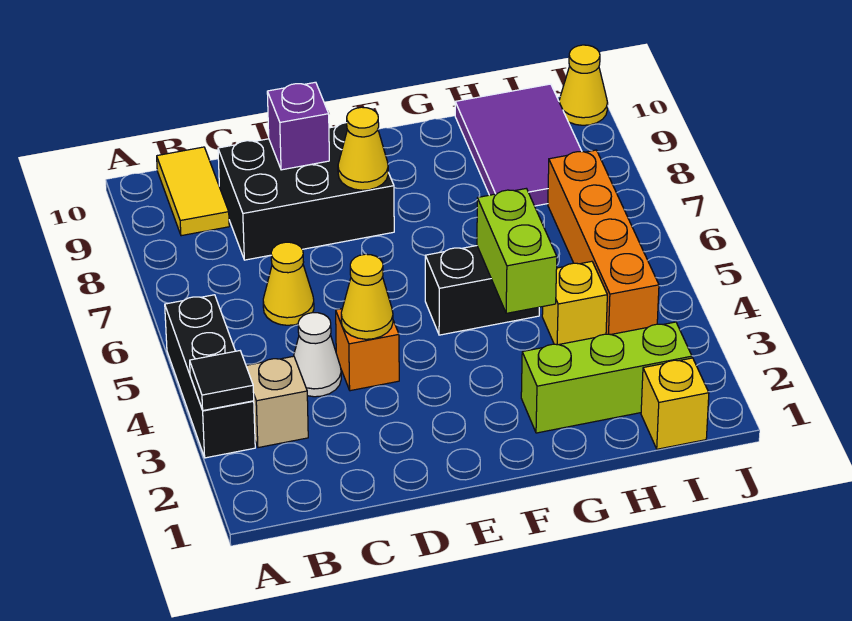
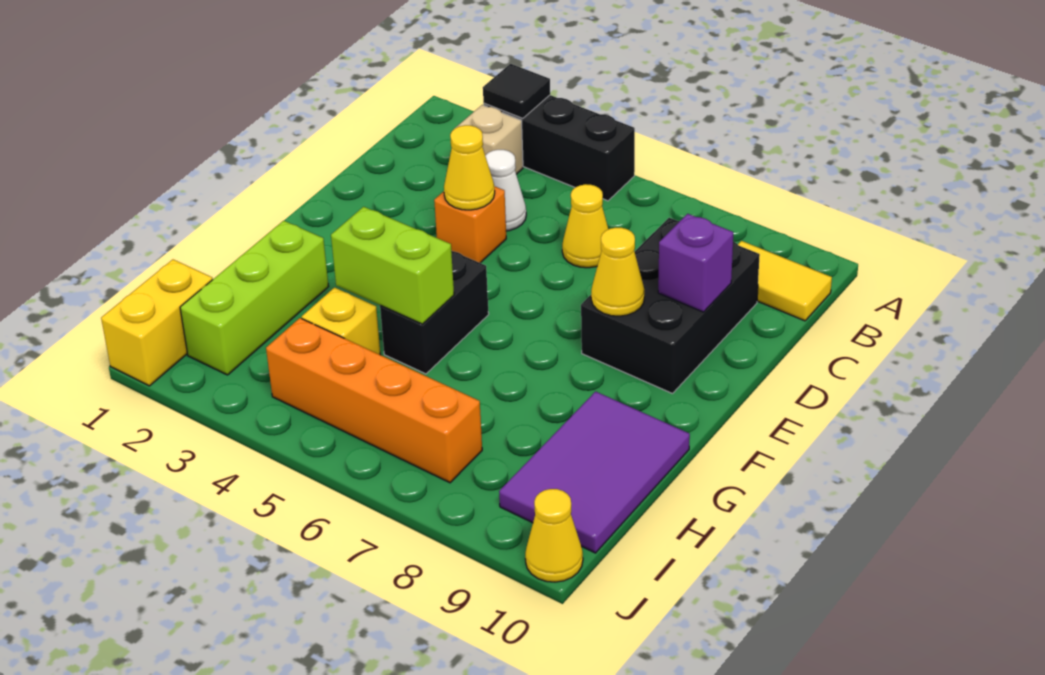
purple 2x3 tile [455,84,582,206] -> purple 2x3 tile turned to [499,391,690,553]
yellow 1x1 brick [641,358,709,449] -> yellow 1x2 brick [101,259,213,386]

